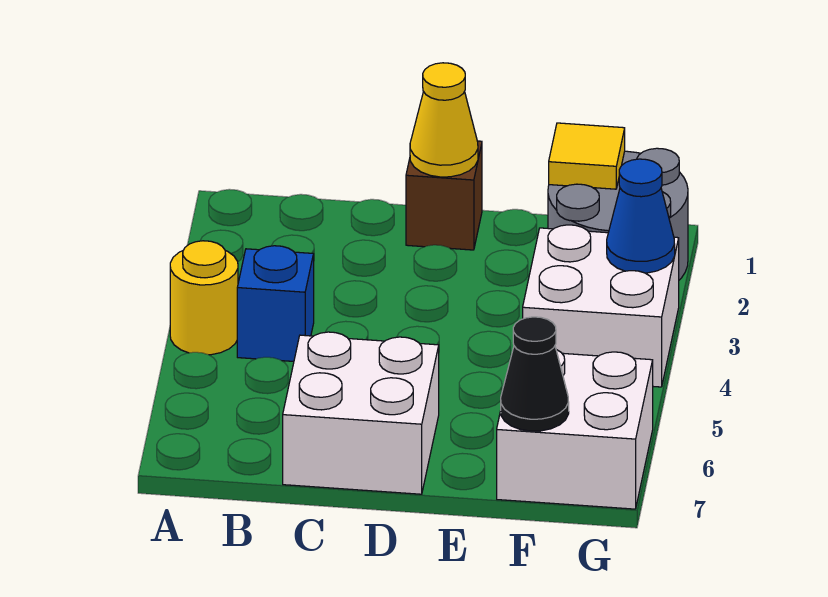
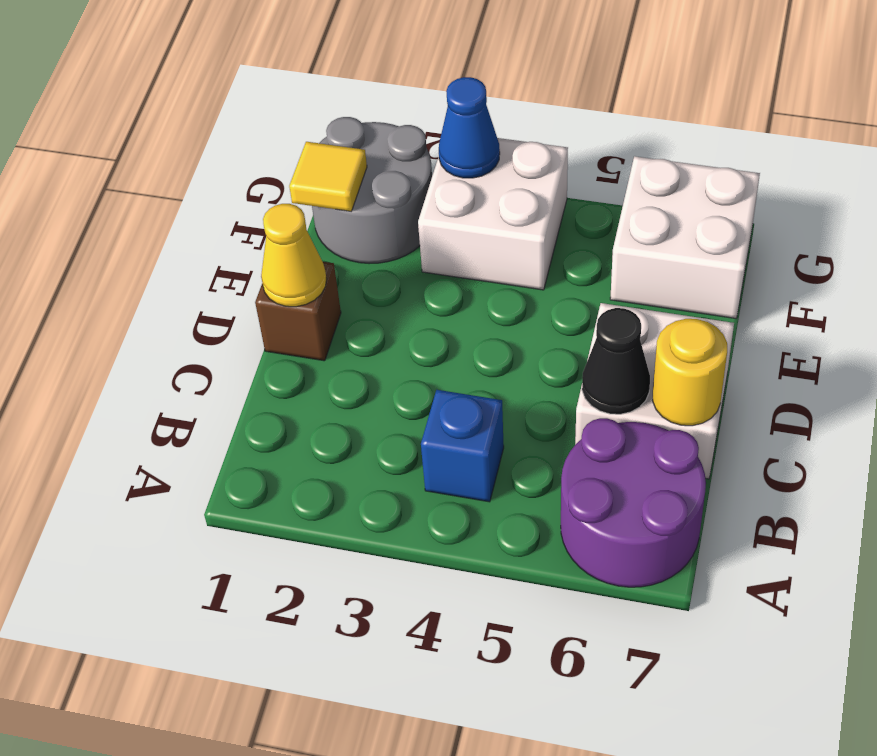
yellow 1x1 round brick [170,241,238,355] -> yellow 1x1 round brick moved to [653,319,727,426]
none -> purple 2x2 round brick [561,418,706,587]
black 1x1 cone [501,317,569,431] -> black 1x1 cone moved to [582,308,650,414]

